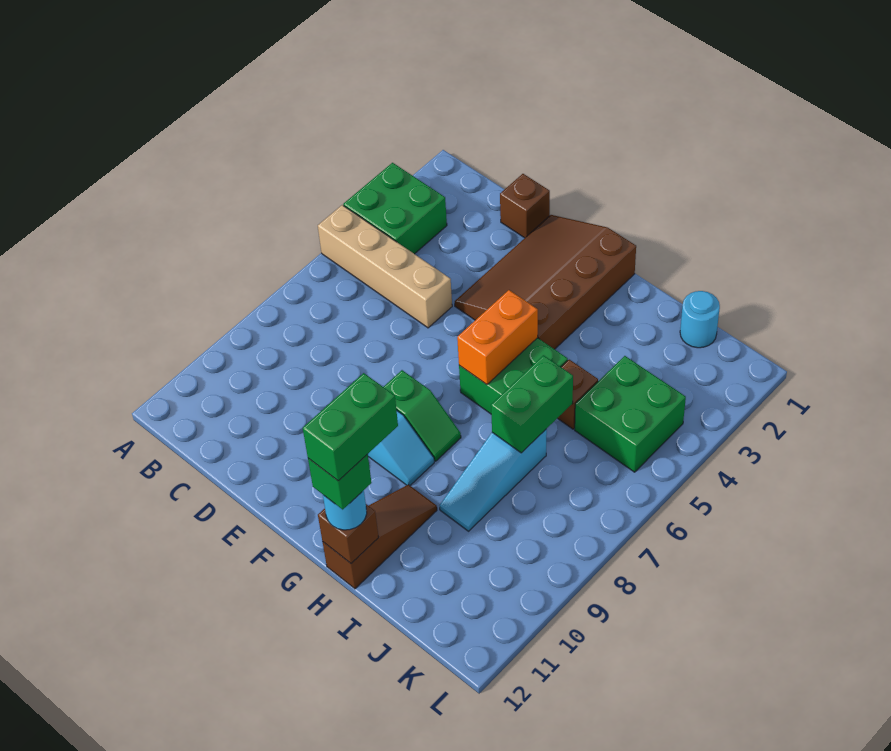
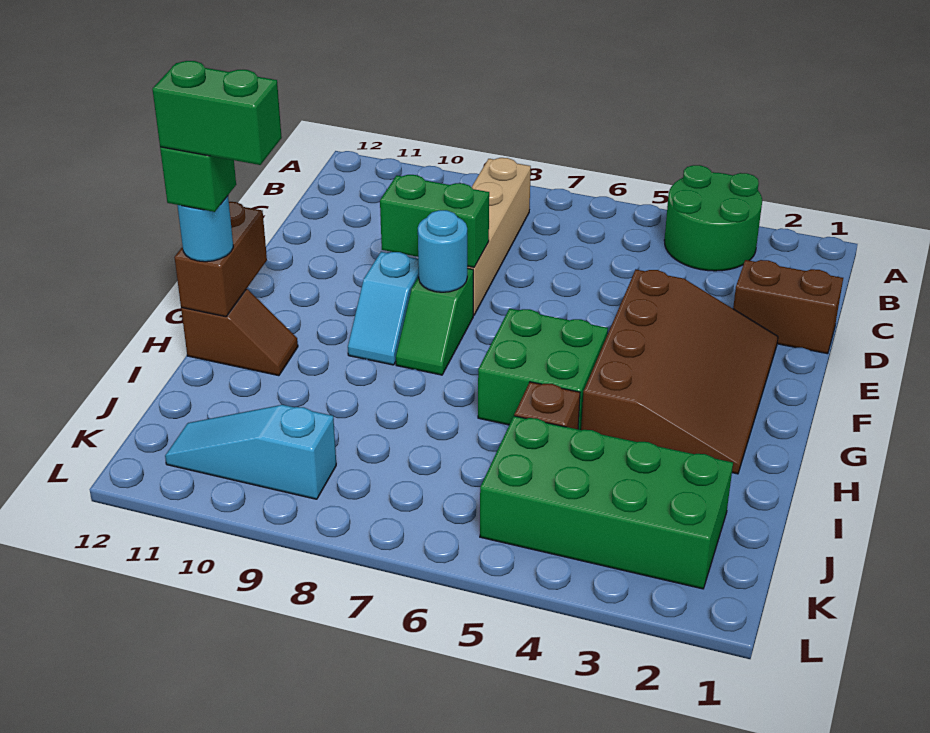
green 2x2 brick [343,163,447,254] -> green 2x2 round brick [664,165,762,271]
tan 1x4 brick [318,205,452,328] -> tan 1x4 brick moved to [467,158,531,316]
brown 1x1 brick [500,174,550,238] -> brown 1x2 brick [733,260,843,354]
brown 3x4 slope [455,215,636,349] -> brown 3x4 slope turned to [581,270,778,474]
orange 1x2 brick [457,290,538,384] -> none
brown 1x3 slope [322,484,437,589] -> brown 1x2 slope [181,289,298,376]
brown 1x1 brick [318,504,379,563] -> brown 1x2 brick [174,202,267,317]
green 1x2 brick [491,355,573,453] -> green 1x2 brick moved to [380,175,489,267]
cyan 1x3 slope [440,429,547,531] -> cyan 1x3 slope moved to [165,405,336,499]
cyan 1x1 round brick [680,291,720,348] -> cyan 1x1 round brick moved to [418,210,467,292]
green 2x2 brick [575,356,686,472] -> green 2x4 brick [480,416,733,589]

